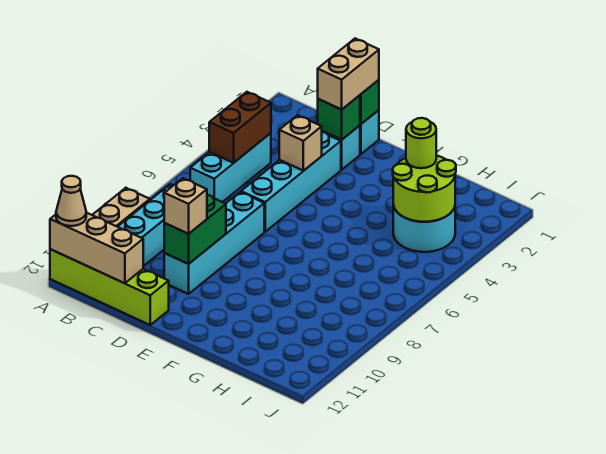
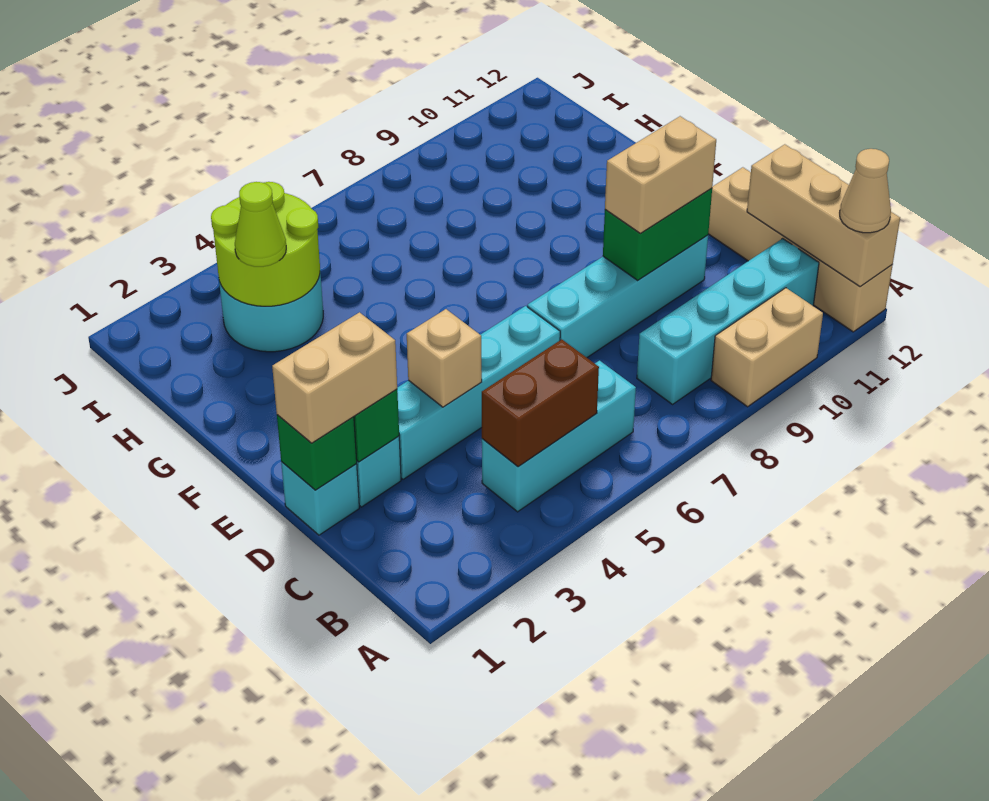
lime 1x4 brick [50,249,169,325] -> tan 1x4 brick [708,167,893,332]
tan 1x1 brick [164,178,207,234] -> tan 1x2 brick [605,116,716,233]
lime 1x1 round brick [406,118,436,168] -> lime 1x1 cone [235,182,286,267]

